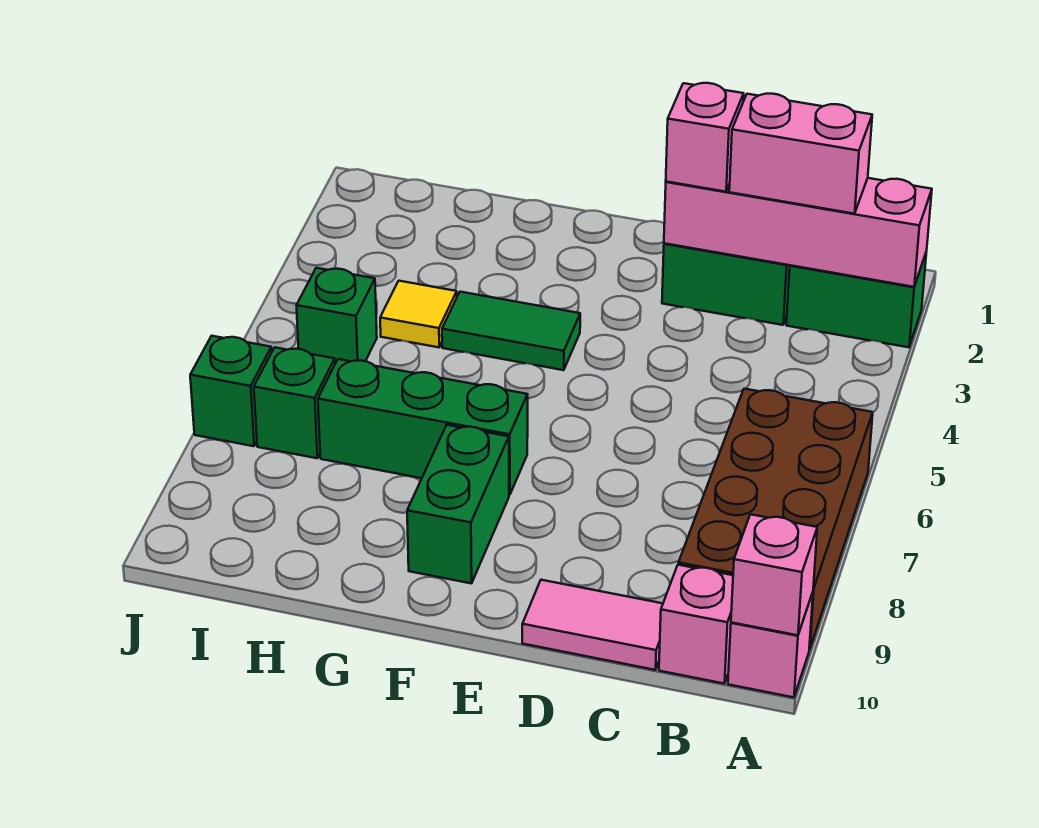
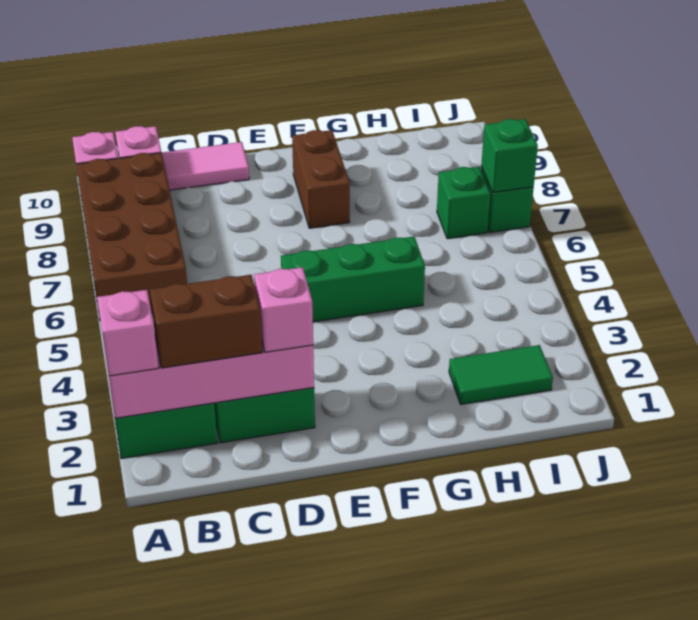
pink 1x1 brick [731,514,817,635] -> pink 1x1 brick moved to [97,290,159,376]
pink 1x2 brick [729,94,872,214] -> brown 1x2 brick [150,275,262,368]
green 1x2 tile [442,292,580,370] -> green 1x2 tile moved to [449,345,553,404]
green 1x3 brick [318,359,528,495] -> green 1x3 brick moved to [281,236,425,322]
green 1x2 brick [407,425,509,583] -> brown 1x2 brick [292,130,350,228]
yellow 1x1 tile [380,281,457,347] -> none
green 1x1 brick [296,268,377,364] -> green 1x1 brick moved to [481,119,538,192]

